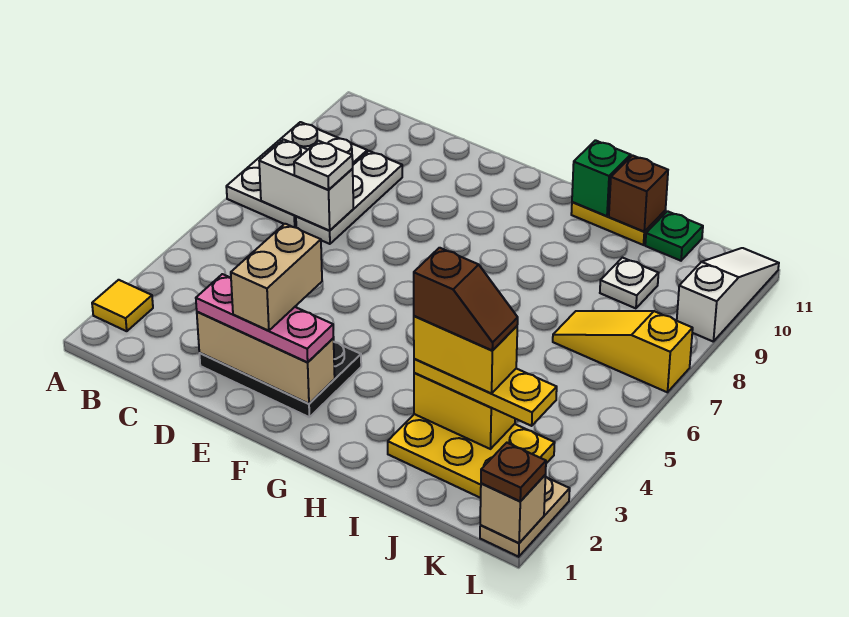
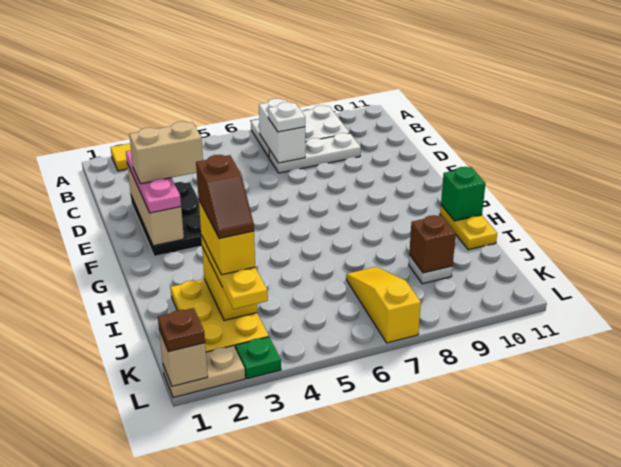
brown 1x1 brick [609,155,668,232] -> brown 1x1 brick moved to [409,215,456,273]
green 1x1 plate [645,211,703,261] -> green 1x1 plate moved to [236,337,281,379]
white 1x3 slope [677,248,779,341] -> none

